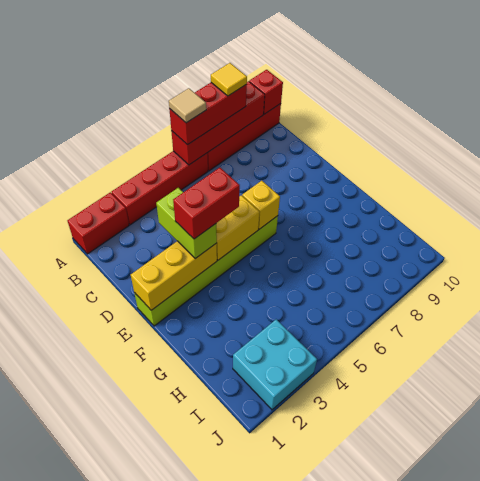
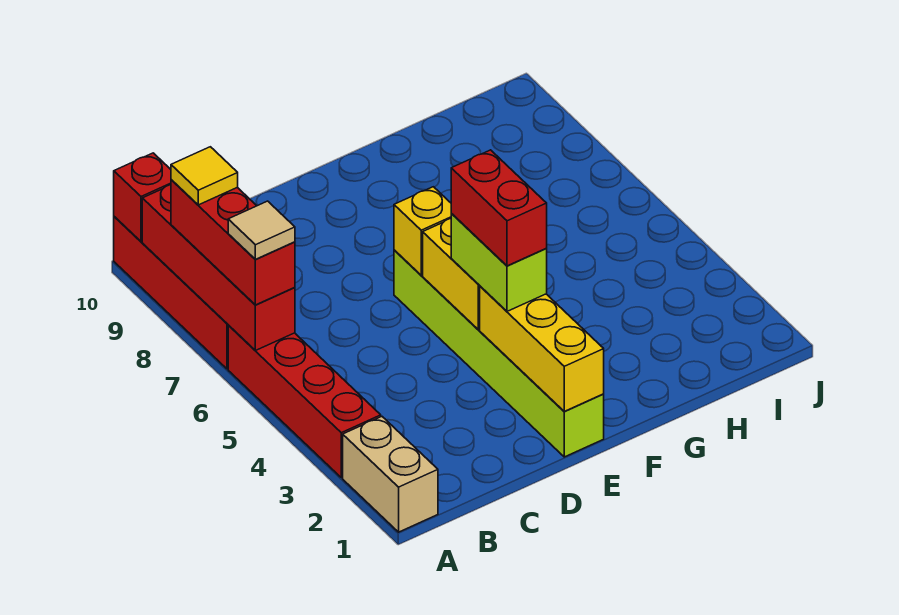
red 1x2 brick [67,192,129,254] -> tan 1x2 brick [343,417,438,532]
lime 1x2 brick [156,188,217,259] -> lime 1x2 brick turned to [451,214,547,311]
cyan 2x2 brick [233,319,317,410] -> none

